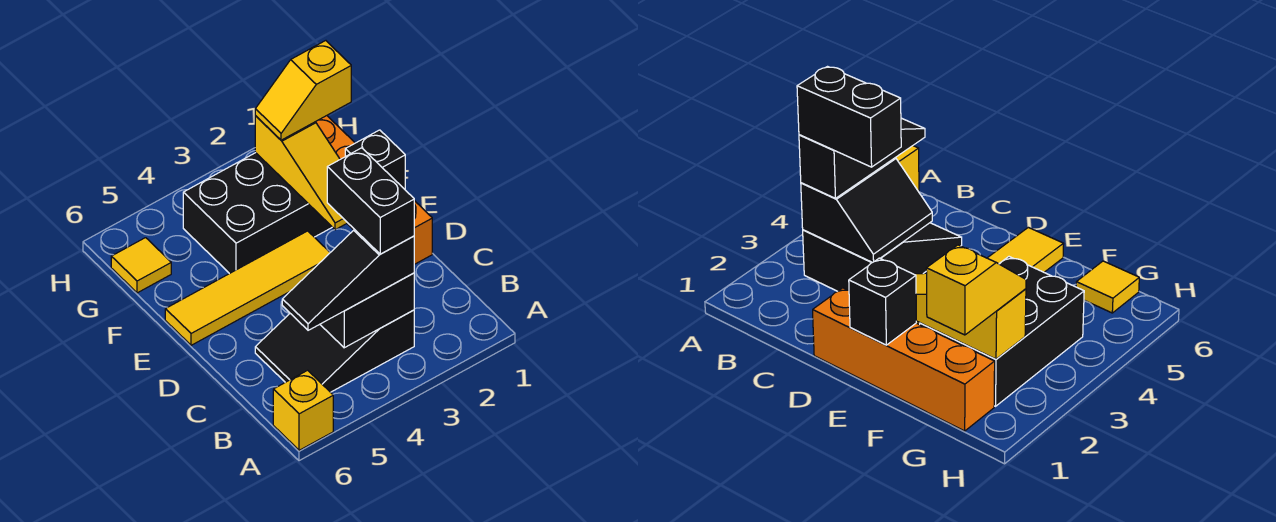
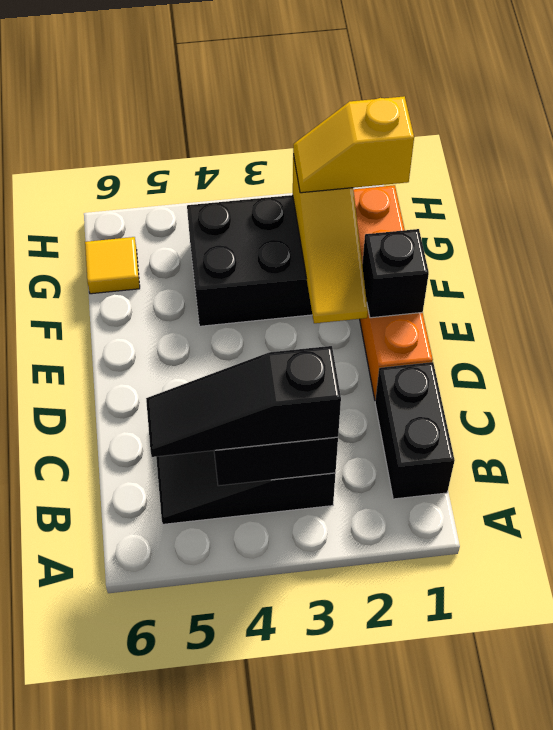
yellow 1x1 brick [273,370,333,450] -> none
black 1x2 brick [327,148,414,254] -> black 1x2 brick moved to [375,362,455,499]
yellow 1x4 tile [165,231,330,345] -> none

